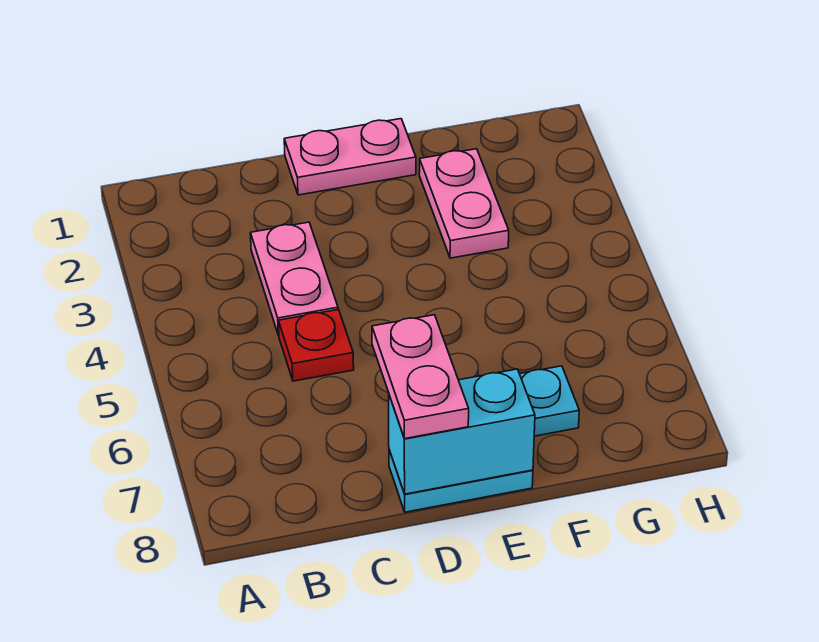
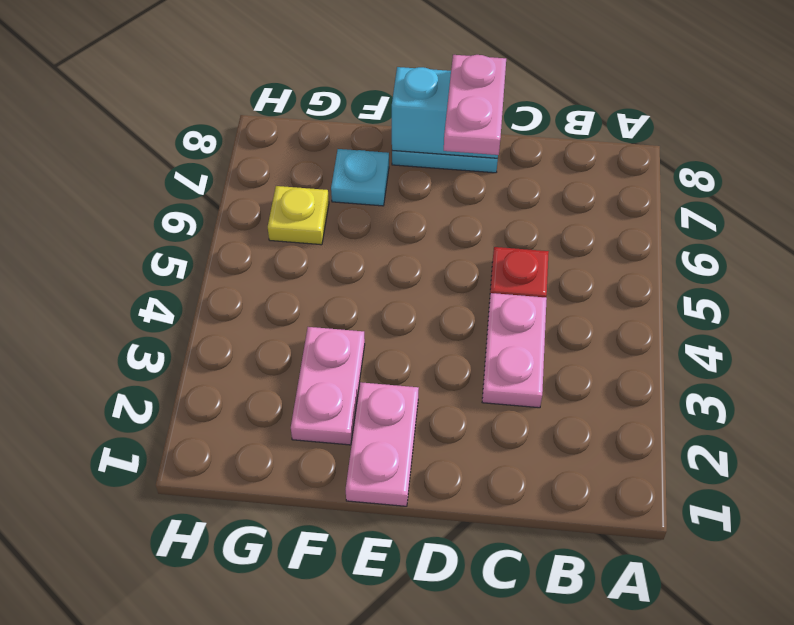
pink 1x2 plate [284,119,416,195] -> pink 1x2 plate turned to [346,382,419,506]
none -> yellow 1x1 plate [268,186,329,245]

